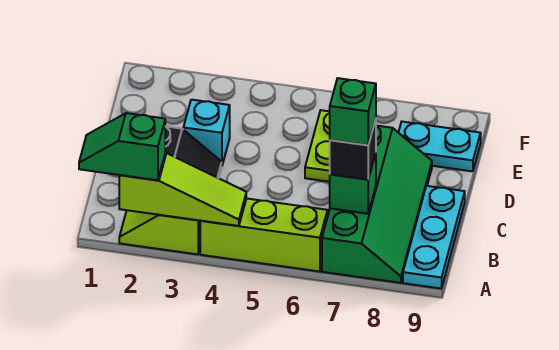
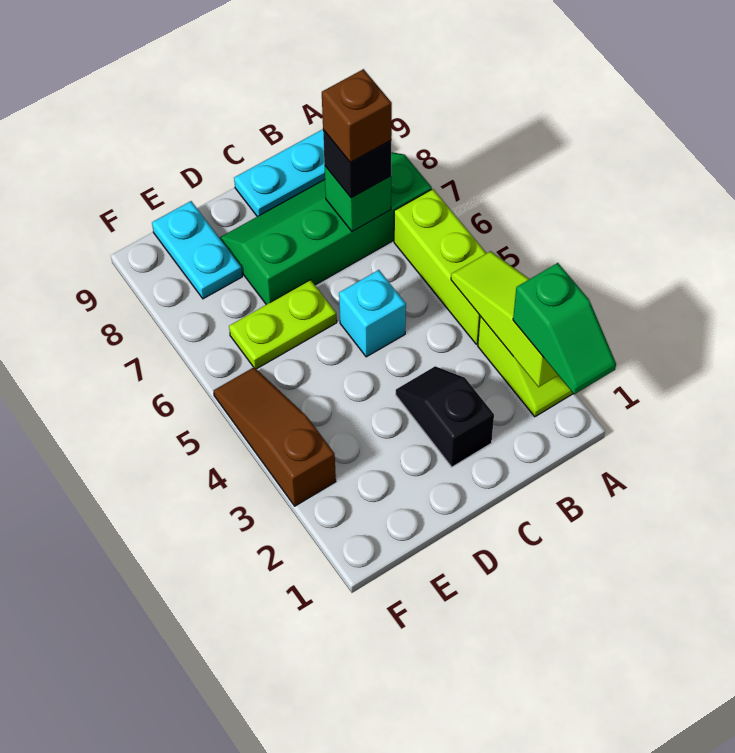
green 1x1 brick [330,78,376,145] -> brown 1x1 brick [322,69,392,162]
cyan 1x1 brick [183,100,230,165] -> cyan 1x1 brick moved to [339,270,406,357]
none -> brown 1x3 slope [214,367,336,506]

